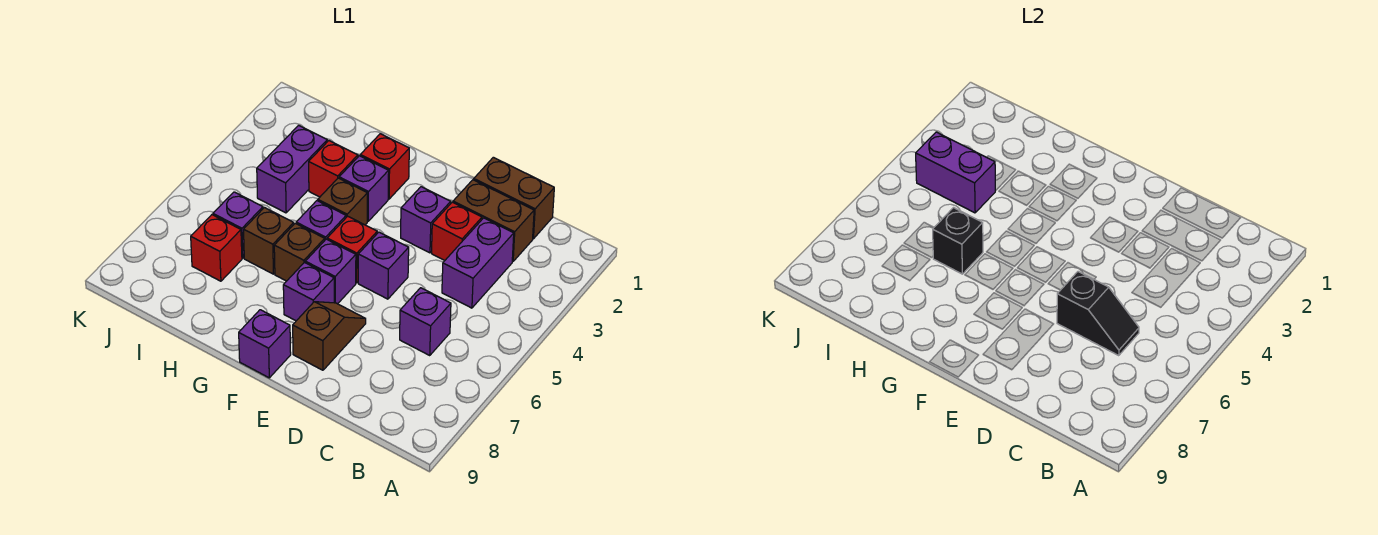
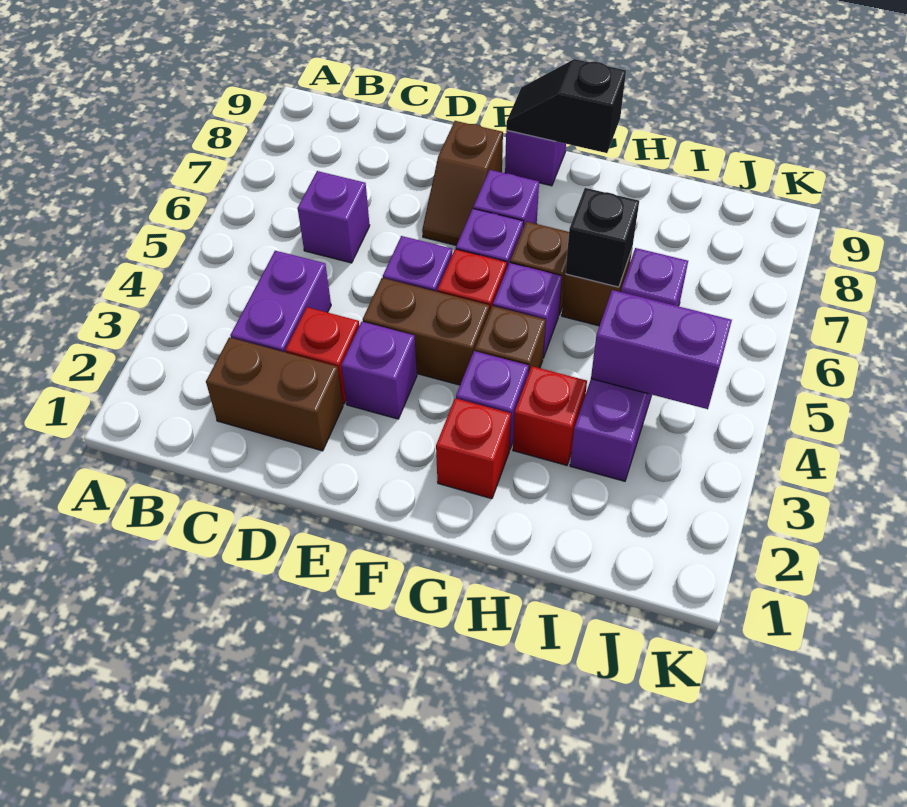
brown 1x2 brick [474,157,554,239] -> brown 1x2 brick moved to [363,278,489,385]
black 1x2 slope [1057,272,1139,355] -> black 1x2 slope moved to [506,59,626,153]
red 1x1 brick [191,215,242,281] -> none

